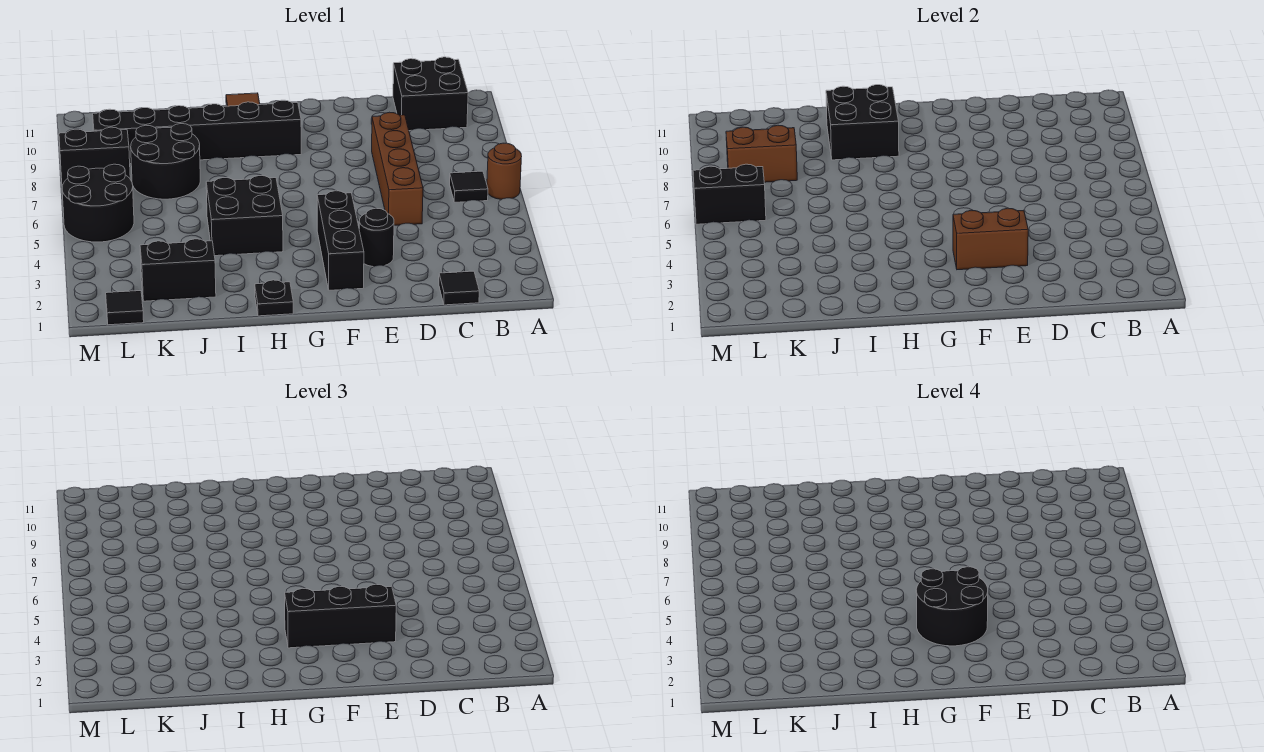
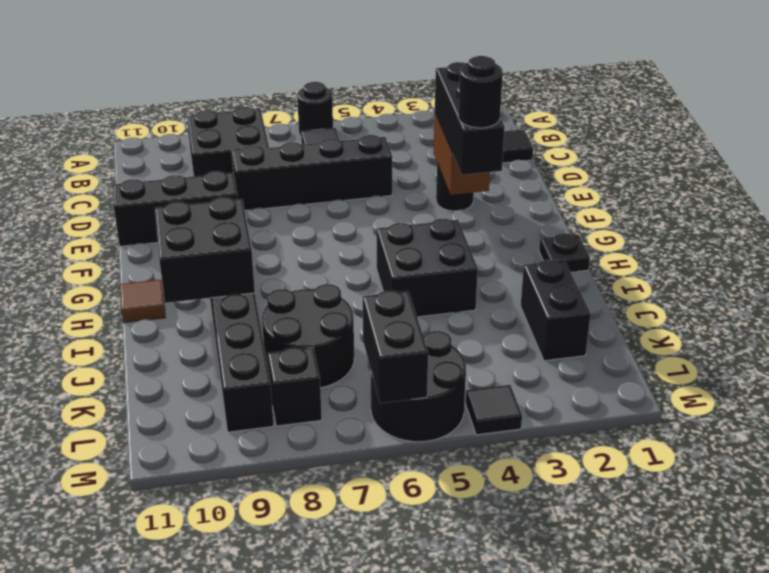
brown 1x1 round brick [487,143,522,199] -> black 1x1 round brick [297,82,333,136]
black 2x2 brick [393,57,468,131] -> black 2x2 brick moved to [187,107,269,177]
brown 1x4 brick [372,112,423,225] -> black 1x4 brick [232,135,392,211]
black 1x3 brick [317,191,364,290] -> black 1x3 brick moved to [113,171,238,246]
black 2x2 round brick [916,567,988,646] -> black 1x1 round brick [458,56,503,128]
brown 1x2 brick [726,125,797,182] -> none
black 1x1 tile [106,291,144,325] -> black 1x1 tile moved to [465,385,522,435]
black 1x2 brick [59,127,130,186] -> black 1x1 brick [268,348,322,426]

